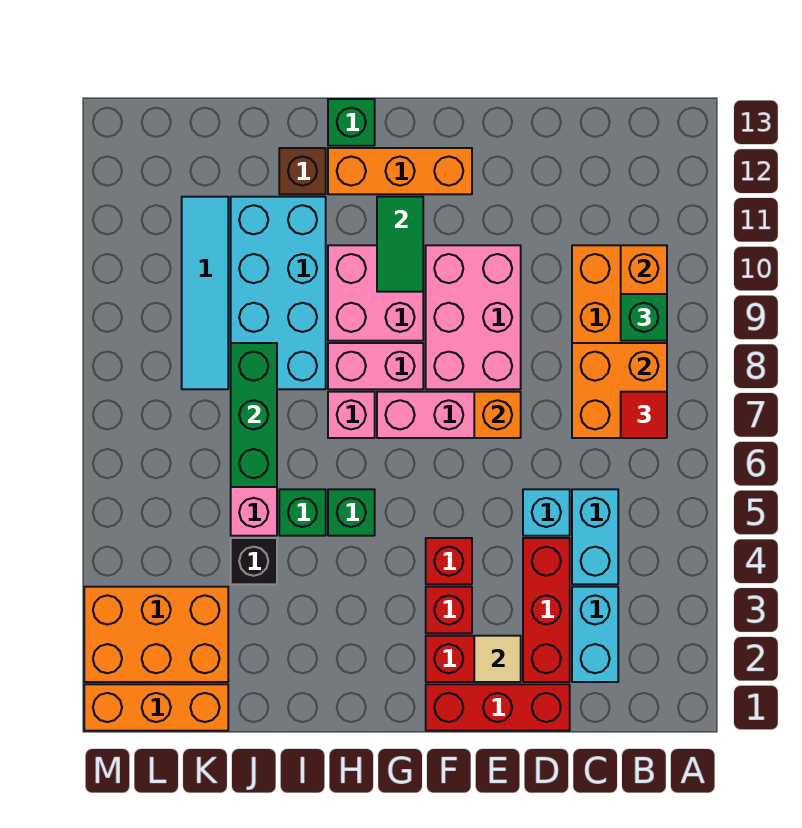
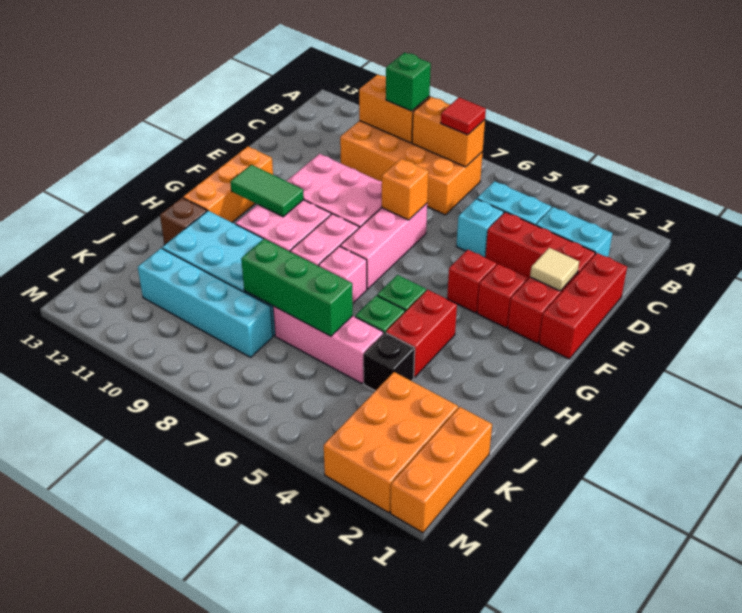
orange 2x2 brick [572,343,667,438] -> orange 1x2 brick [412,97,485,167]
none -> red 1x2 brick [386,290,457,377]
green 1x1 brick [328,99,375,146] -> none
cyan 1x4 tile [182,197,228,389] -> cyan 1x4 brick [138,248,273,357]

